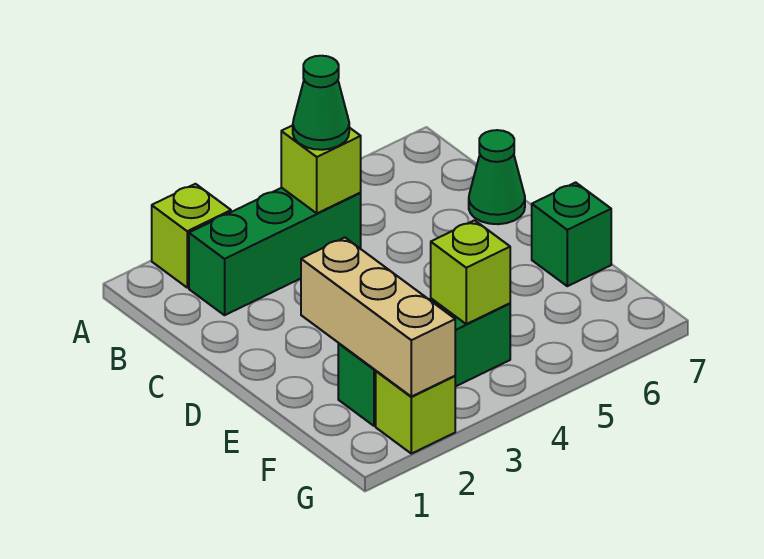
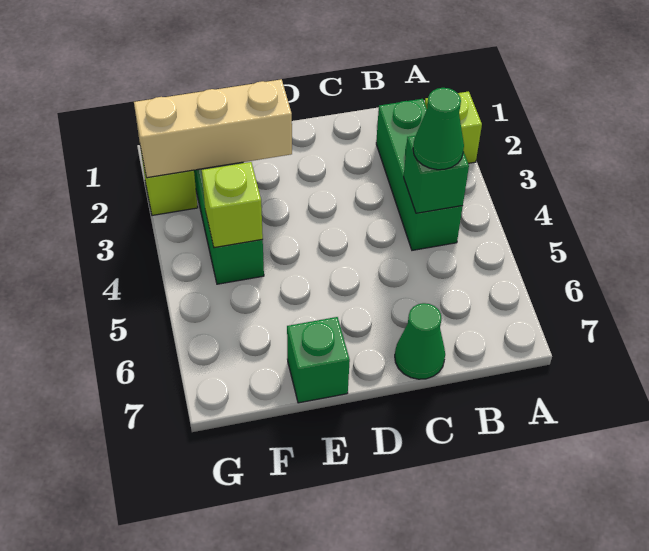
lime 1x1 brick [281,125,361,213] -> green 1x1 brick [404,136,469,213]

